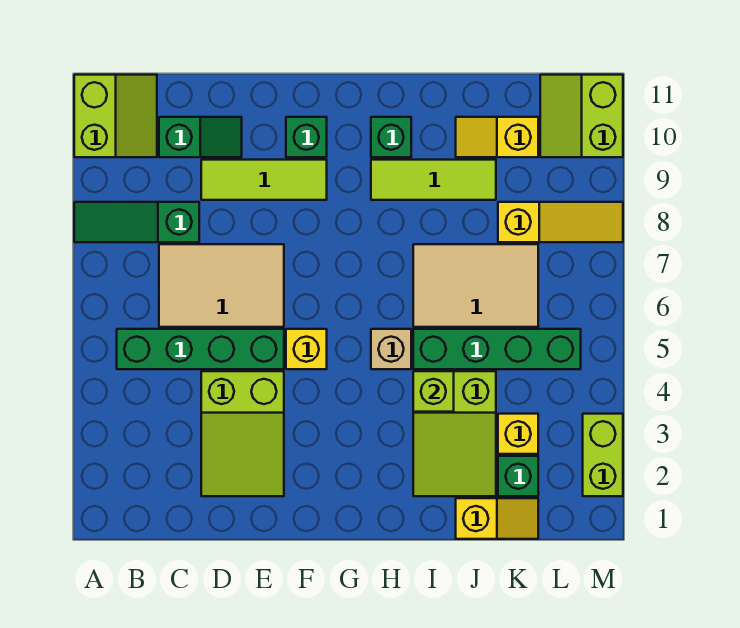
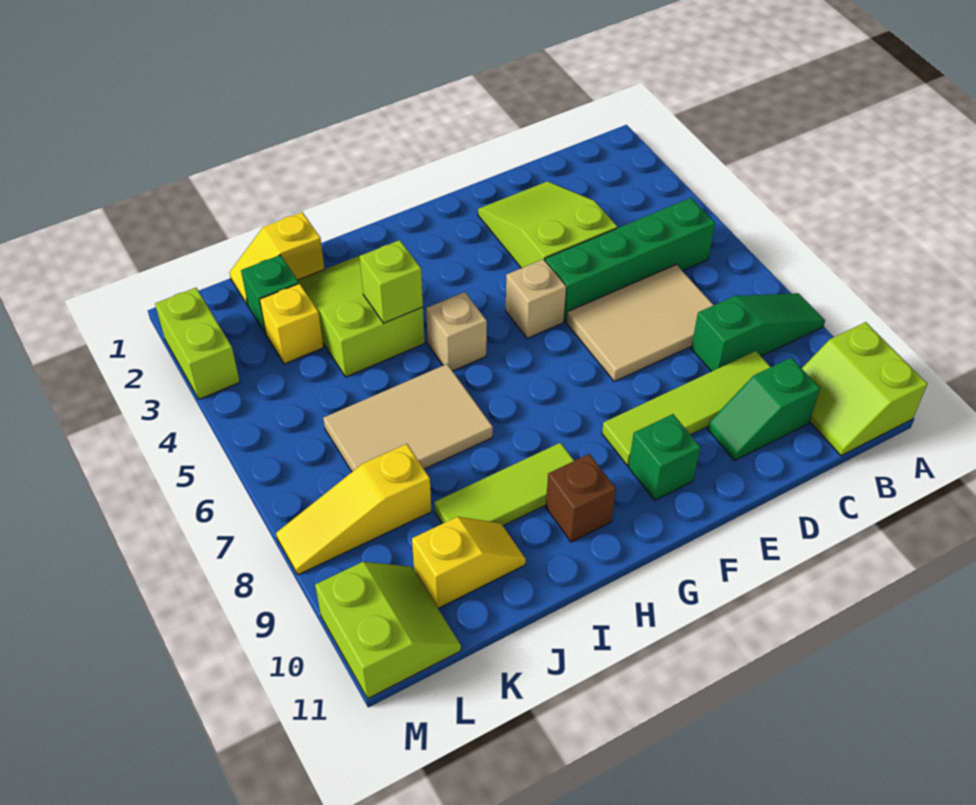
lime 1x3 tile [201,160,327,200] -> lime 1x4 tile [602,351,770,465]
yellow 1x1 brick [286,329,327,369] -> tan 1x1 brick [506,259,566,338]
green 1x1 brick [371,117,411,157] -> brown 1x1 brick [546,454,616,542]
green 1x4 brick [413,329,581,369] -> none

